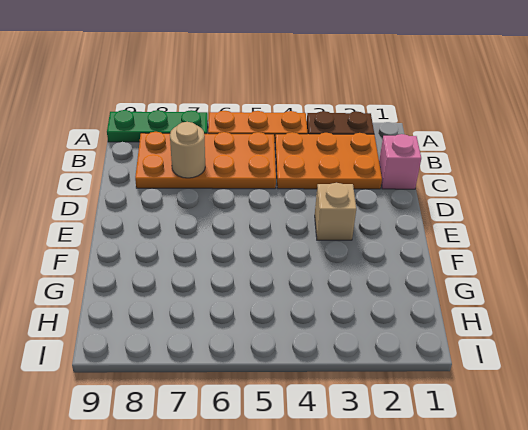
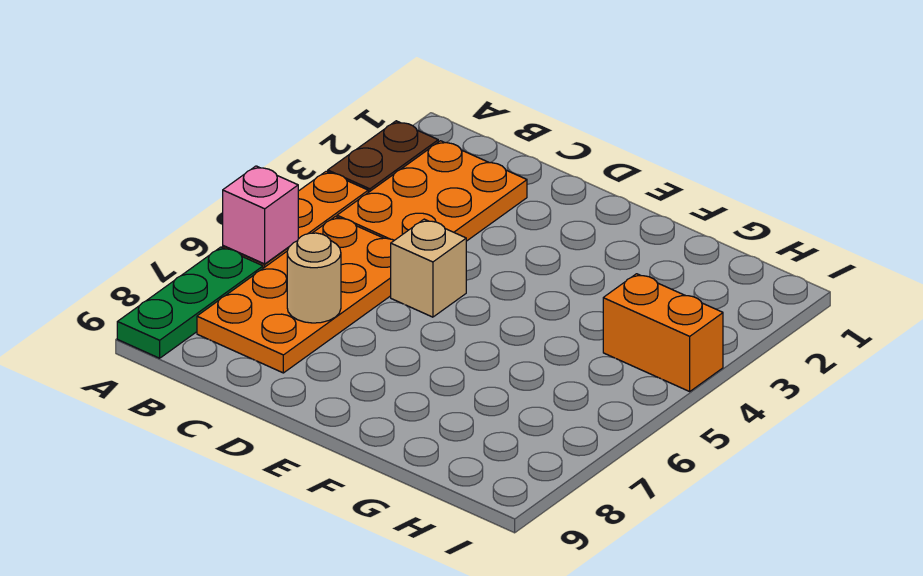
pink 1x1 brick [379,134,421,189] -> pink 1x1 brick moved to [223,166,298,264]
tan 1x1 brick [315,183,356,240] -> tan 1x1 brick moved to [391,219,466,317]
none -> orange 1x2 brick [603,274,723,391]

